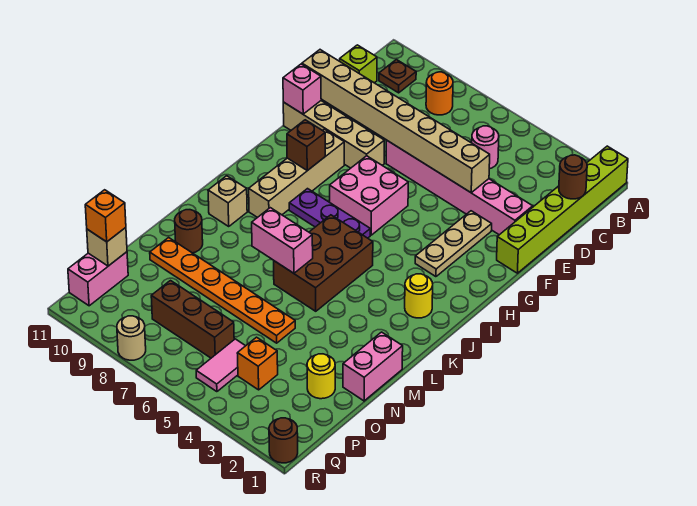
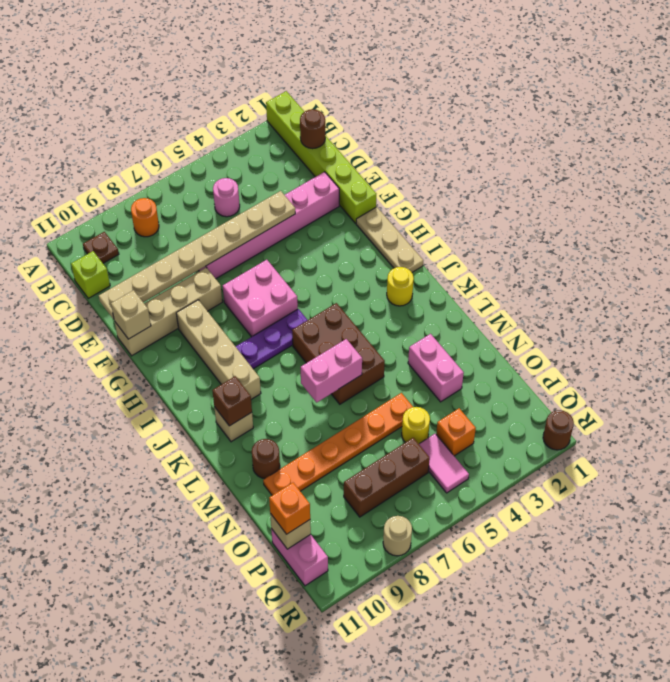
tan 1x8 brick [302,50,490,192] -> tan 1x8 plate [99,191,295,319]
tan 1x3 plate [415,211,492,277] -> tan 1x3 plate moved to [356,207,423,272]
pink 1x1 brick [283,64,321,114] -> tan 1x1 brick [111,290,151,339]
brown 1x1 brick [287,120,325,171] -> brown 1x1 brick moved to [212,376,252,426]
pink 1x2 brick [343,332,403,401] -> pink 1x2 brick moved to [408,334,464,402]
yellow 1x1 round brick [307,354,335,399] -> yellow 1x1 round brick moved to [402,407,430,444]

